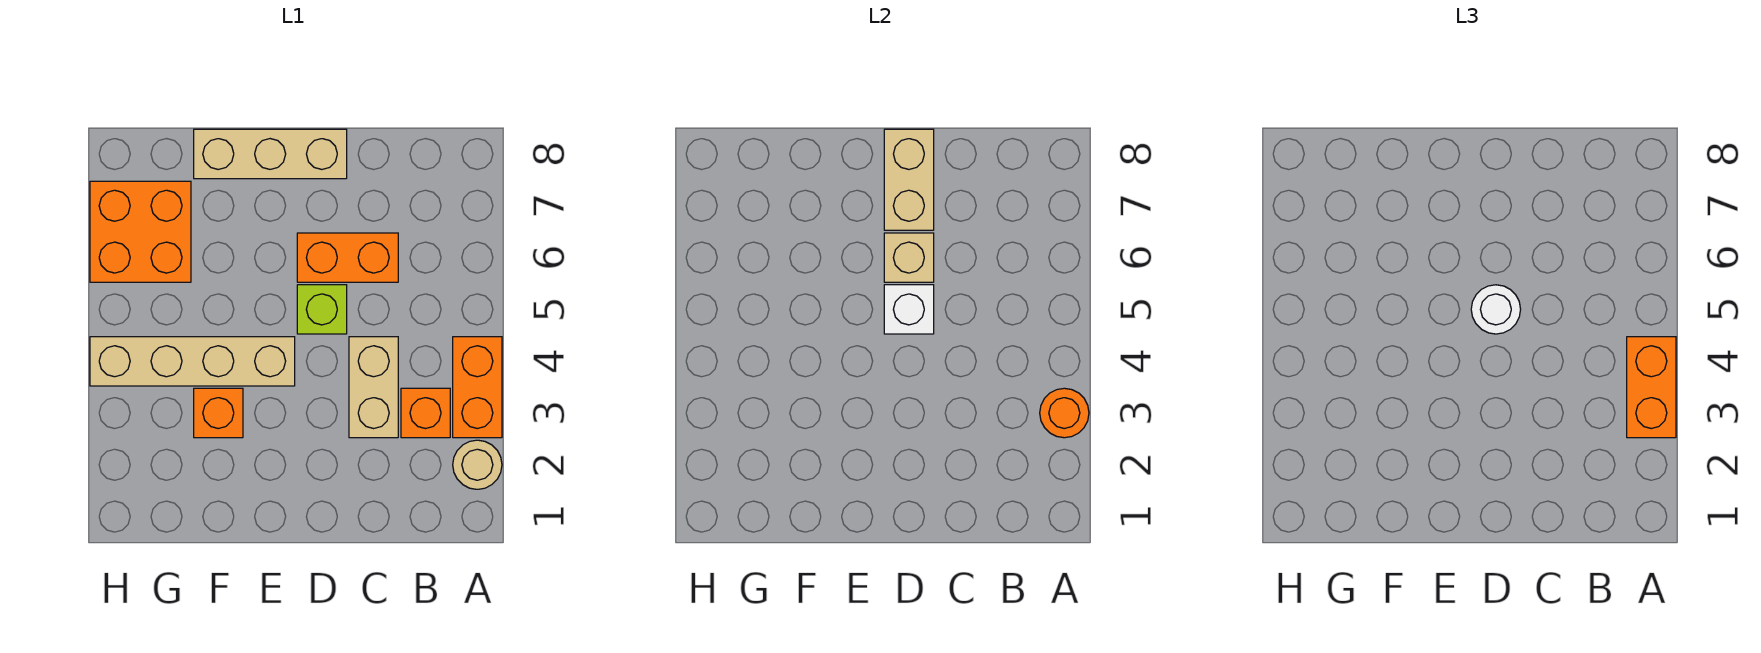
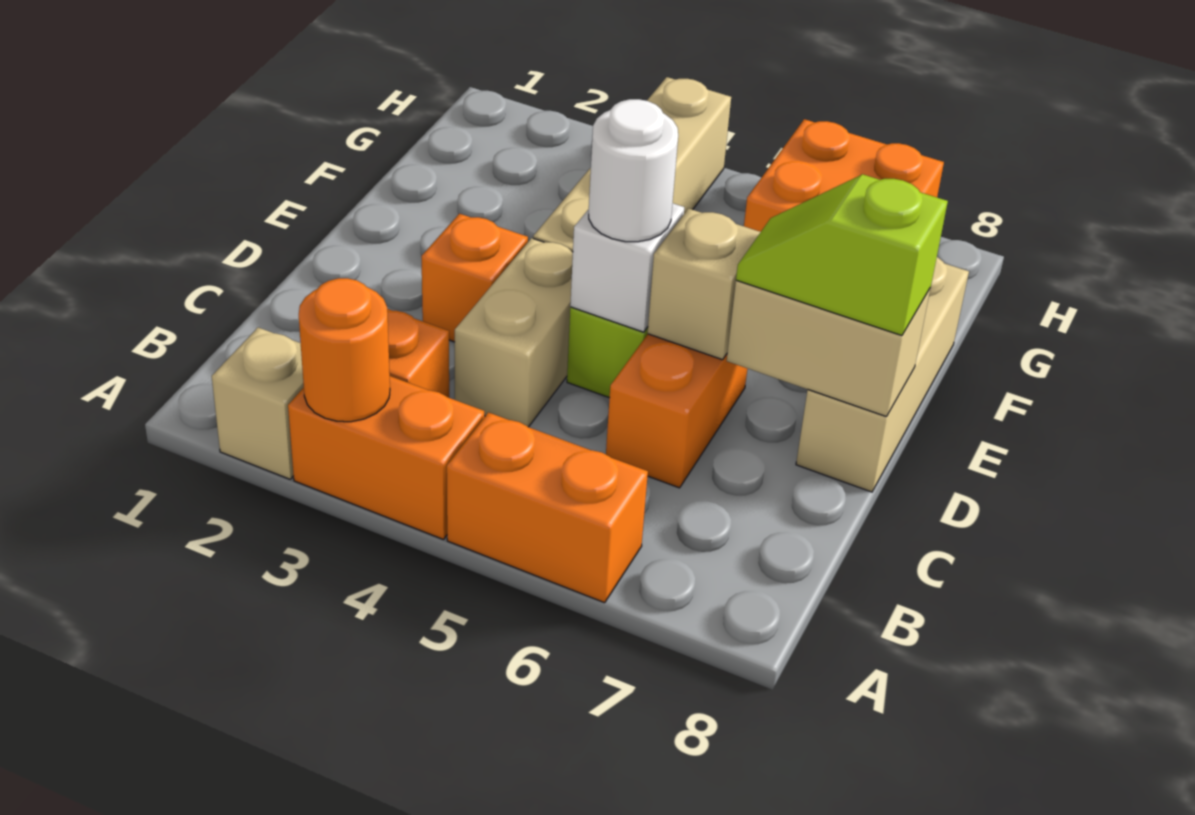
tan 1x1 round brick [453,440,502,489] -> tan 1x1 brick [212,327,304,479]
orange 1x2 brick [1627,337,1676,438] -> orange 1x2 brick moved to [447,412,648,603]
tan 1x2 brick [349,337,398,438] -> tan 1x2 brick turned to [455,238,573,427]
none -> lime 1x2 slope [736,174,948,336]
orange 1x1 brick [194,388,243,438] -> orange 1x1 brick moved to [421,214,528,342]

